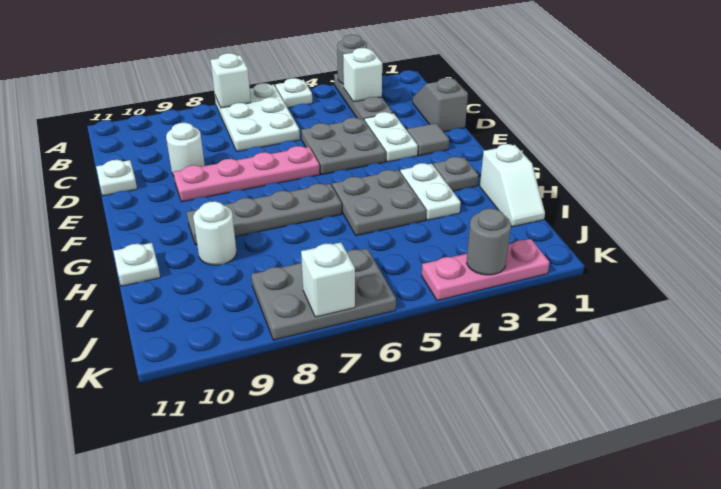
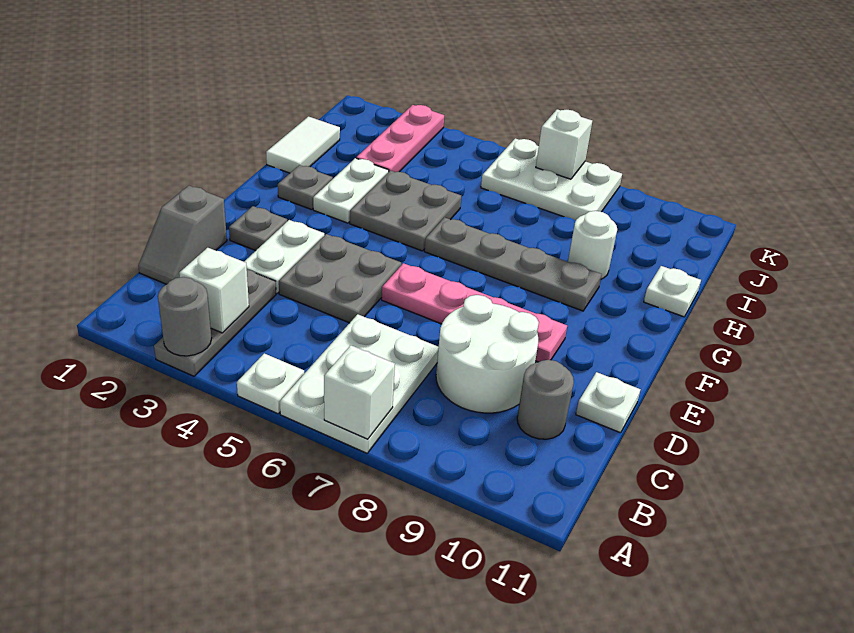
white 1x1 round brick [166,123,205,176] -> white 2x2 round brick [436,295,539,413]
grey 1x1 tile [407,123,449,156] -> grey 1x1 plate [229,206,287,251]
white 1x2 slope [480,144,545,227] -> white 1x2 tile [266,117,340,173]
grey 2x3 plate [251,248,396,340] -> white 2x3 plate [481,138,622,221]
pink 1x3 plate [422,239,550,301] -> pink 1x3 plate turned to [356,105,444,172]
grey 1x1 round brick [467,209,511,275] -> grey 1x1 round brick moved to [517,360,574,439]

